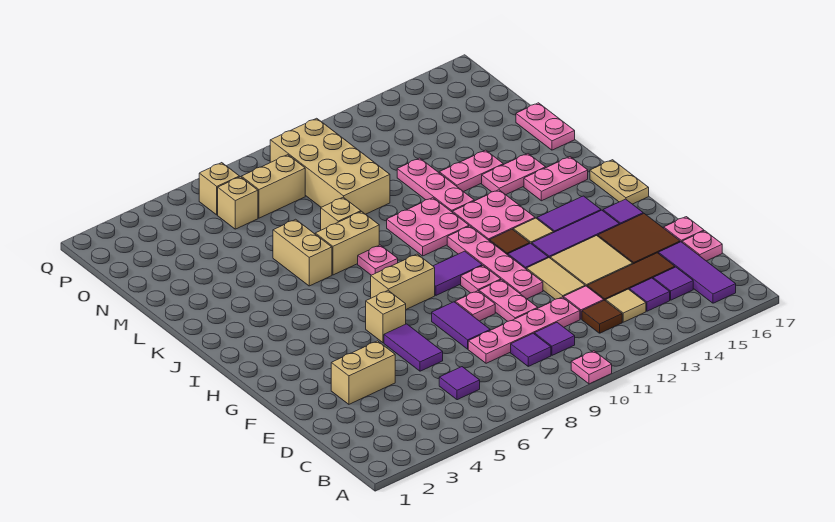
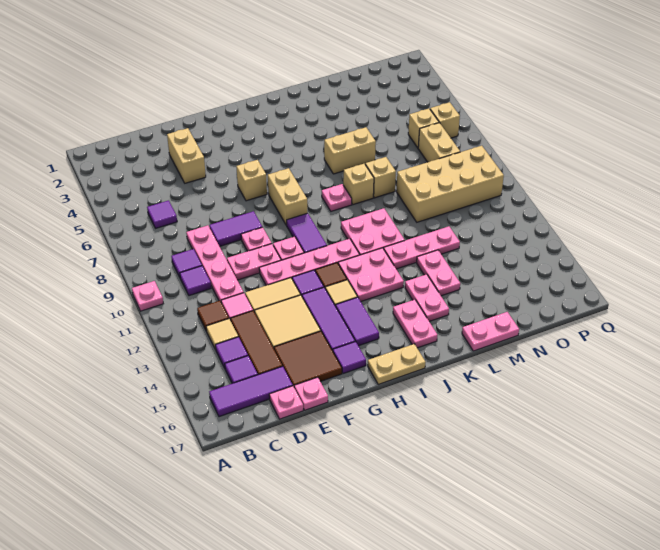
purple 1x2 tile [384,324,443,371] -> none
tan 1x2 brick [315,212,379,275] -> tan 1x1 brick [343,164,374,205]

